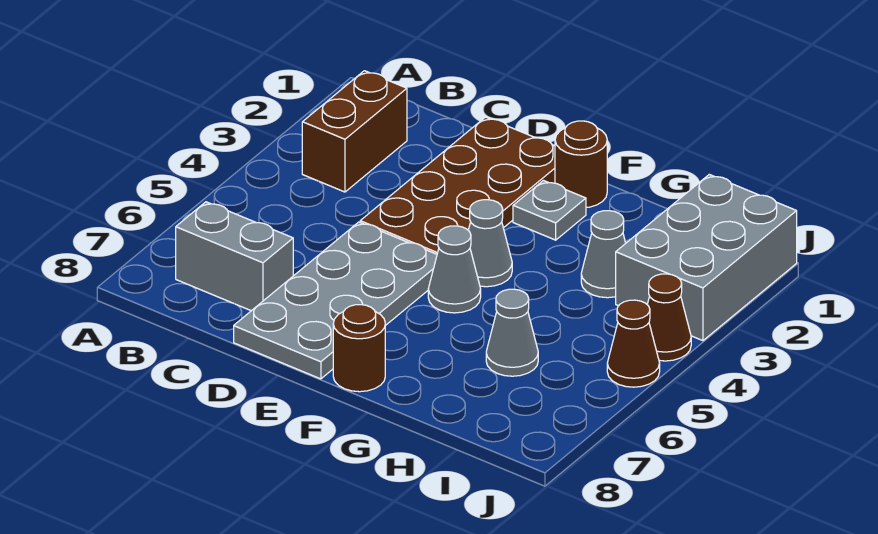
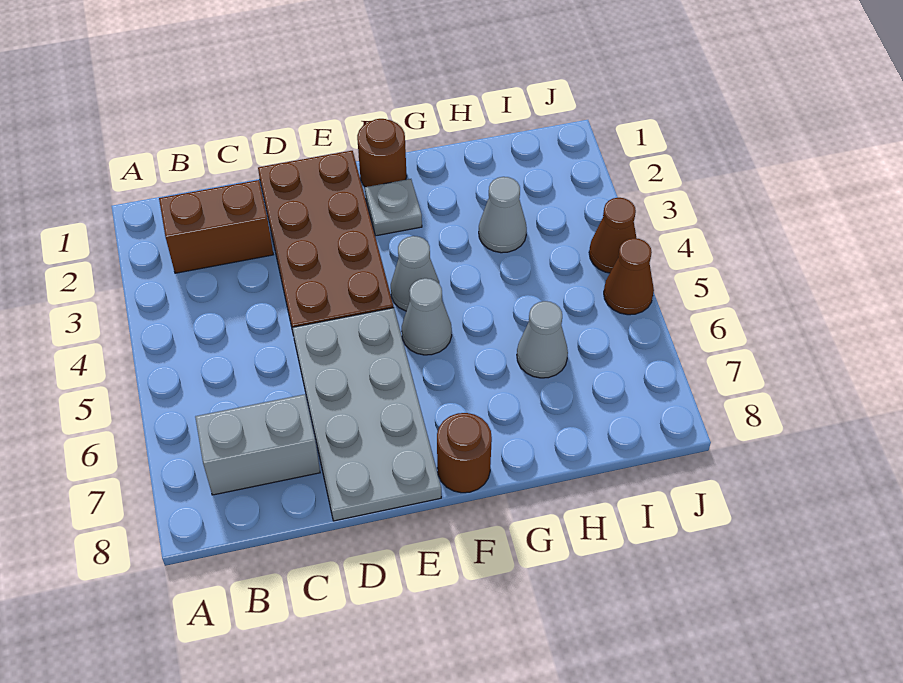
brown 1x2 brick [302,71,407,192] -> brown 1x2 brick turned to [159,180,273,273]
grey 2x3 brick [616,174,797,341] -> none

